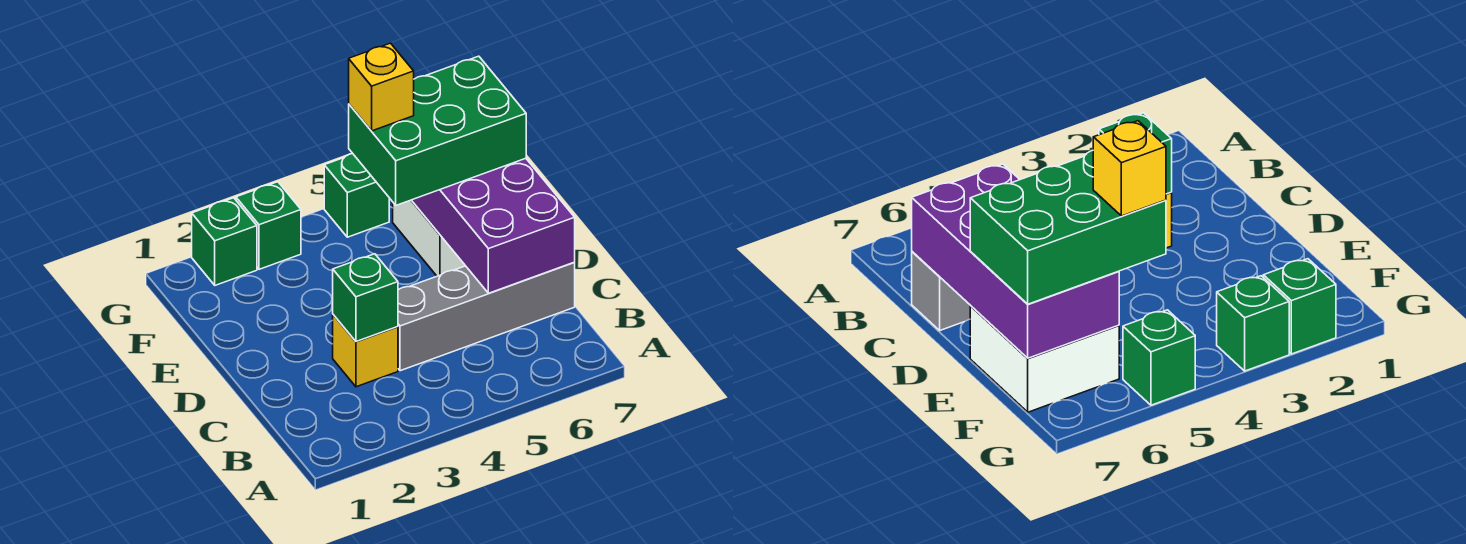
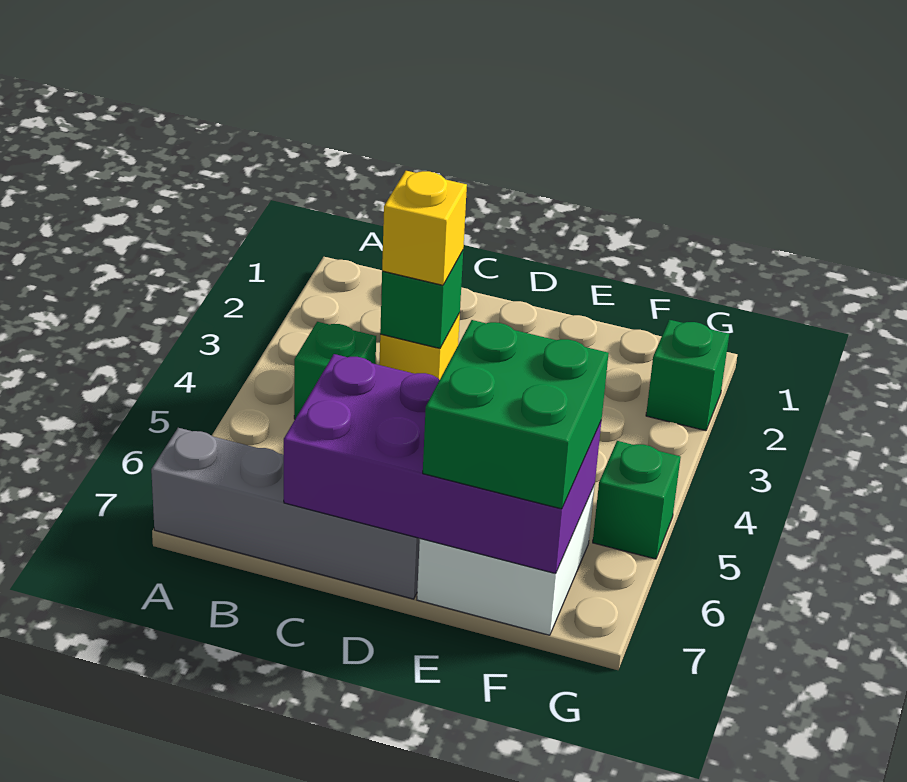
grey 1x4 brick [398,263,575,371] -> grey 1x4 brick turned to [151,428,420,599]
green 2x3 brick [349,56,526,205] -> green 2x2 brick [423,320,609,509]
yellow 1x1 brick [349,43,414,131] -> yellow 1x1 brick moved to [382,171,467,285]
green 1x1 brick [236,182,301,269] -> green 1x1 brick moved to [294,322,376,419]

